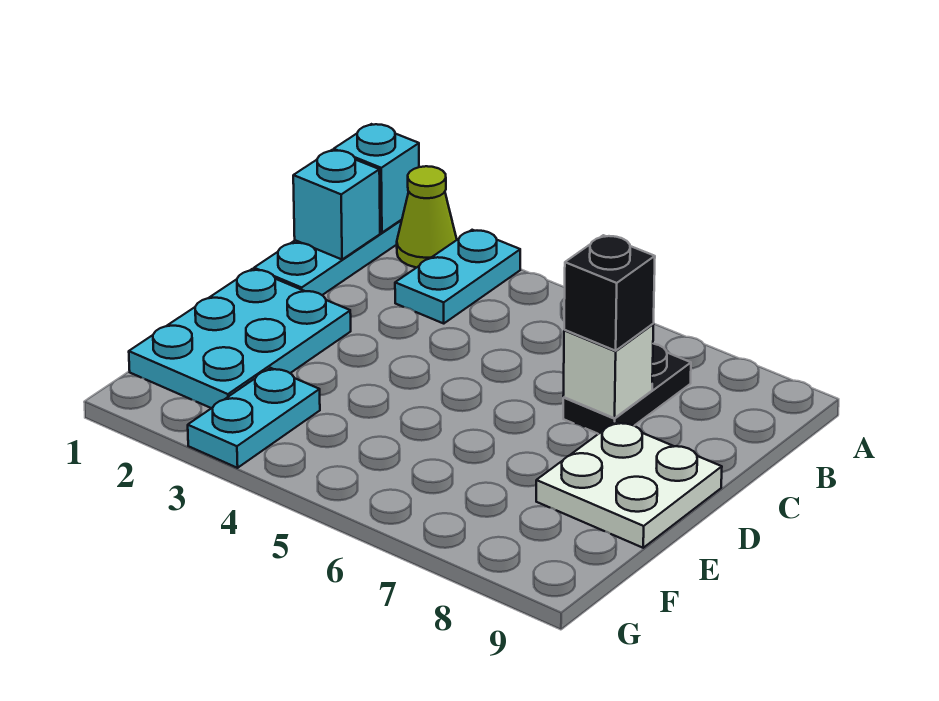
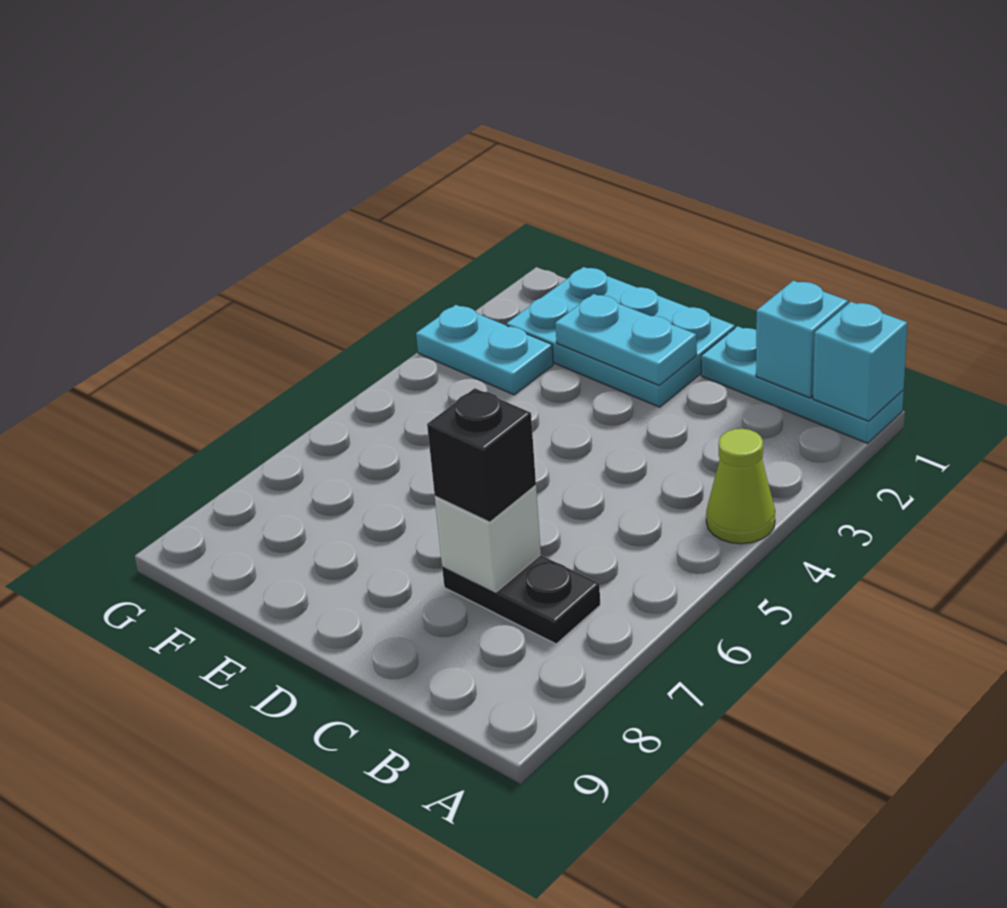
lime 1x1 cone [397,166,457,268] -> lime 1x1 cone moved to [706,429,775,544]
cyan 1x2 plate [395,230,520,323] -> cyan 1x2 plate moved to [555,294,697,385]
white 2x2 plate [536,422,722,548] -> none

